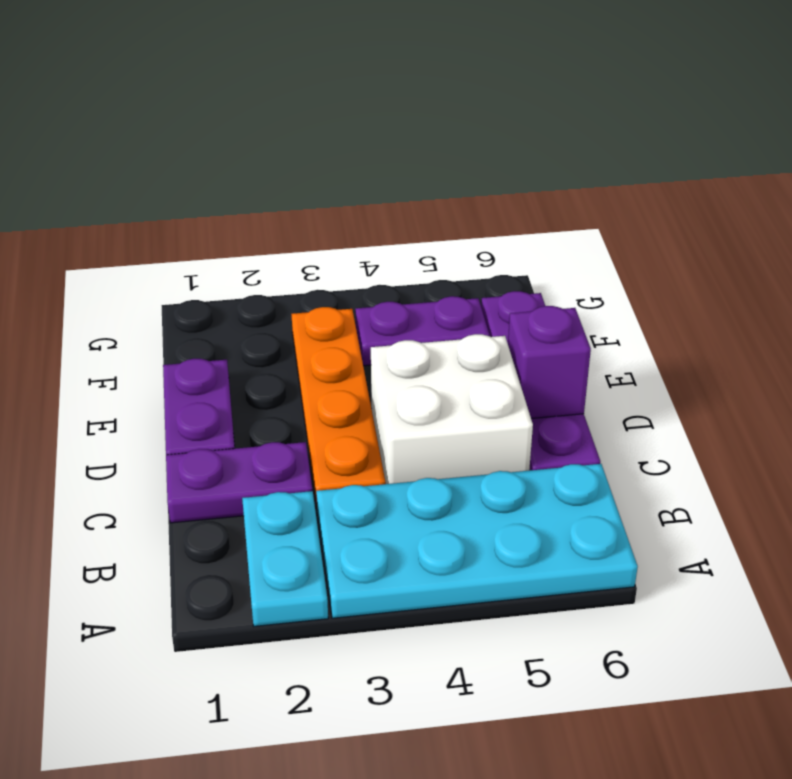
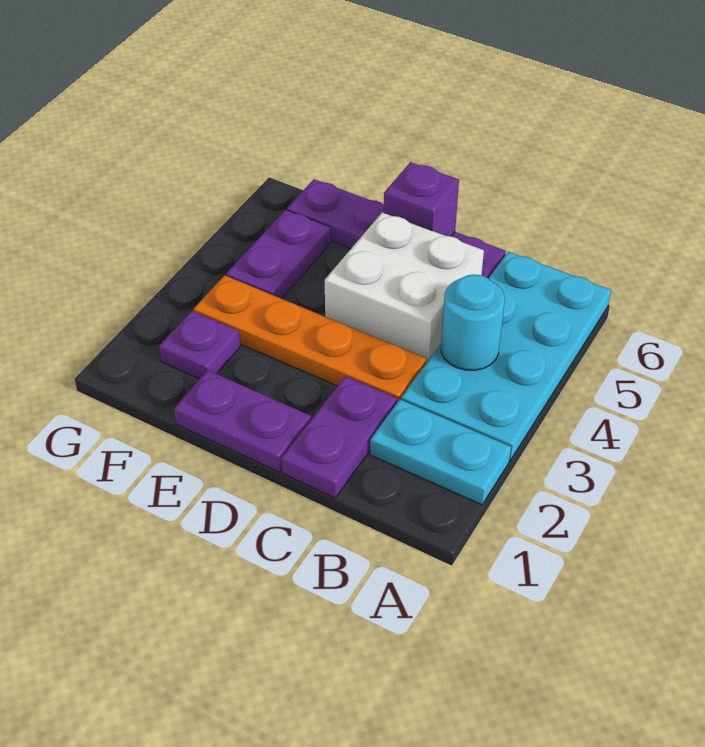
none -> cyan 1x1 round brick [441,275,505,370]
none -> purple 1x1 plate [159,311,240,379]

